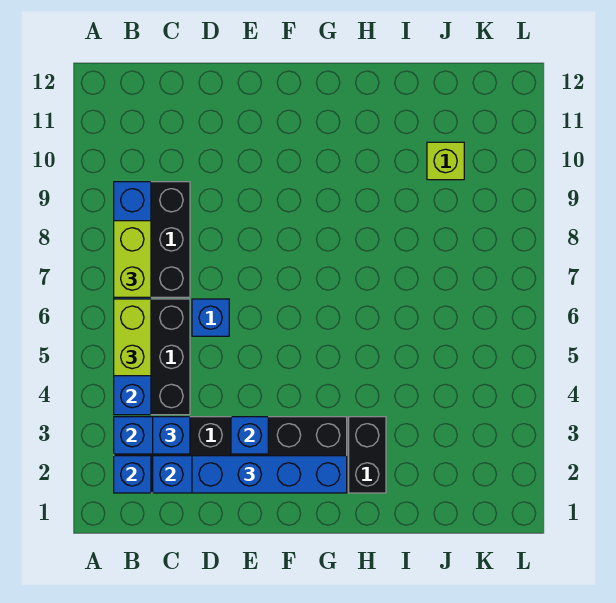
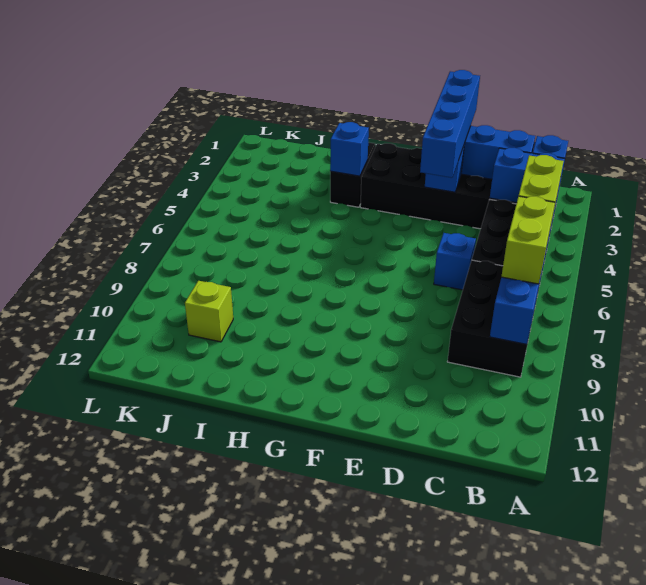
blue 1x1 brick [153,417,190,454] -> blue 1x1 brick moved to [330,122,369,176]
blue 1x4 brick [192,456,347,493] -> blue 1x4 brick turned to [420,70,480,178]

